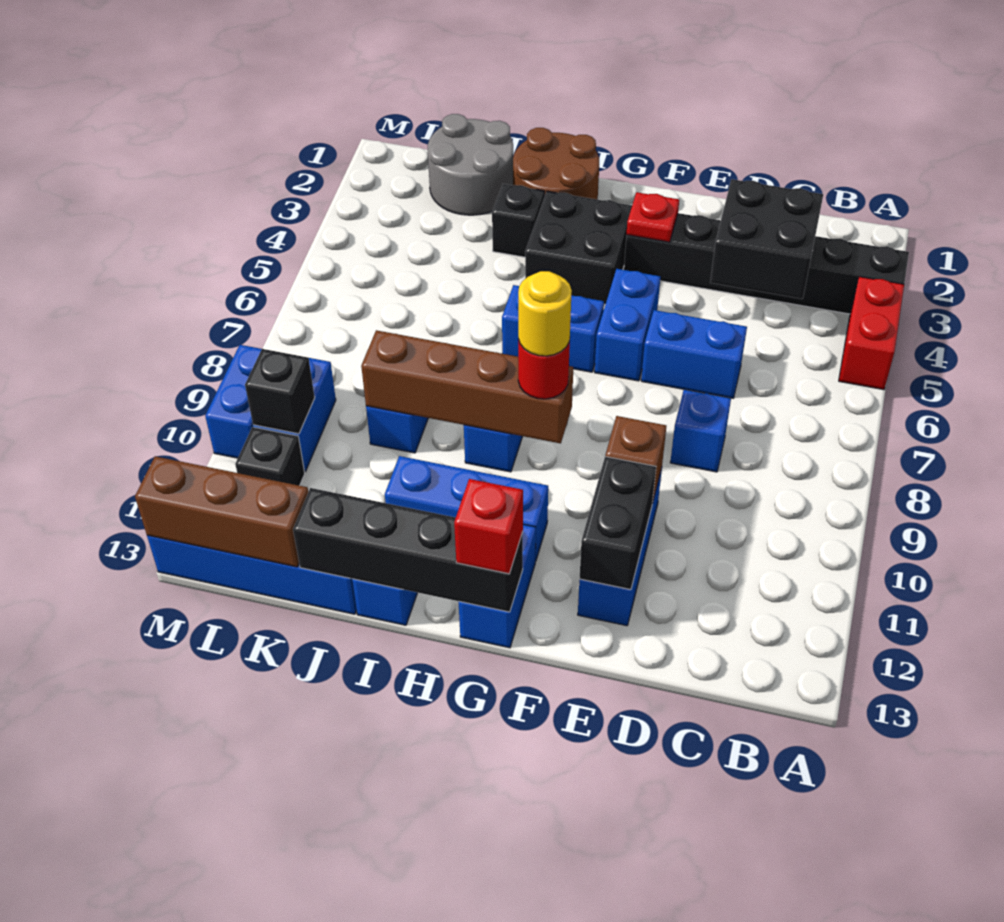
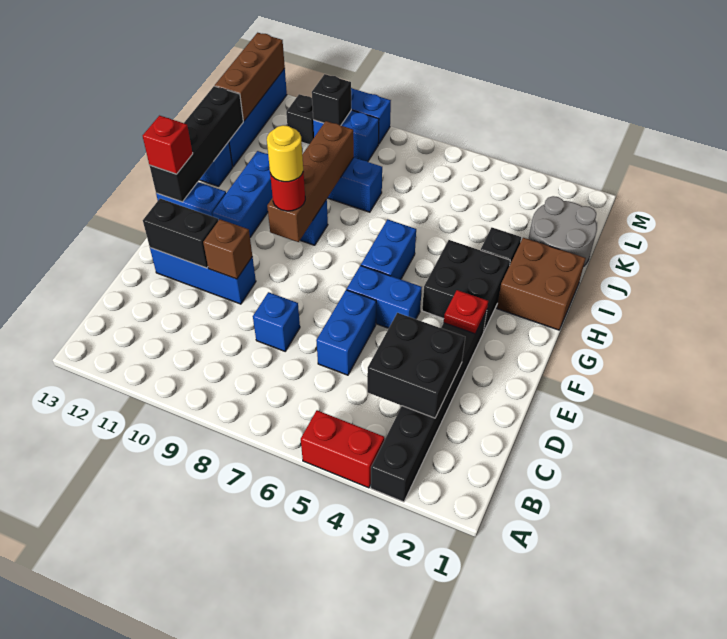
brown 2x2 round brick [513,128,599,200] -> brown 2x2 brick [497,238,586,330]

